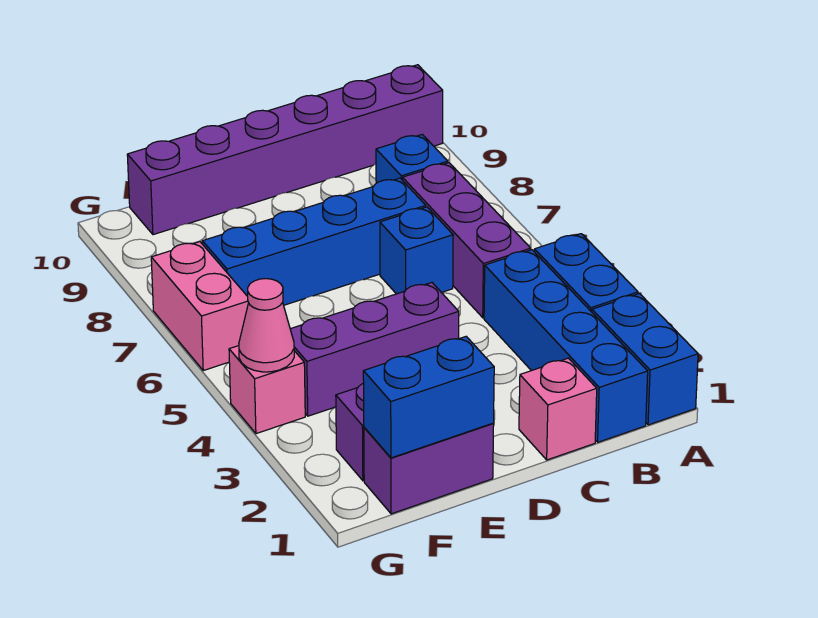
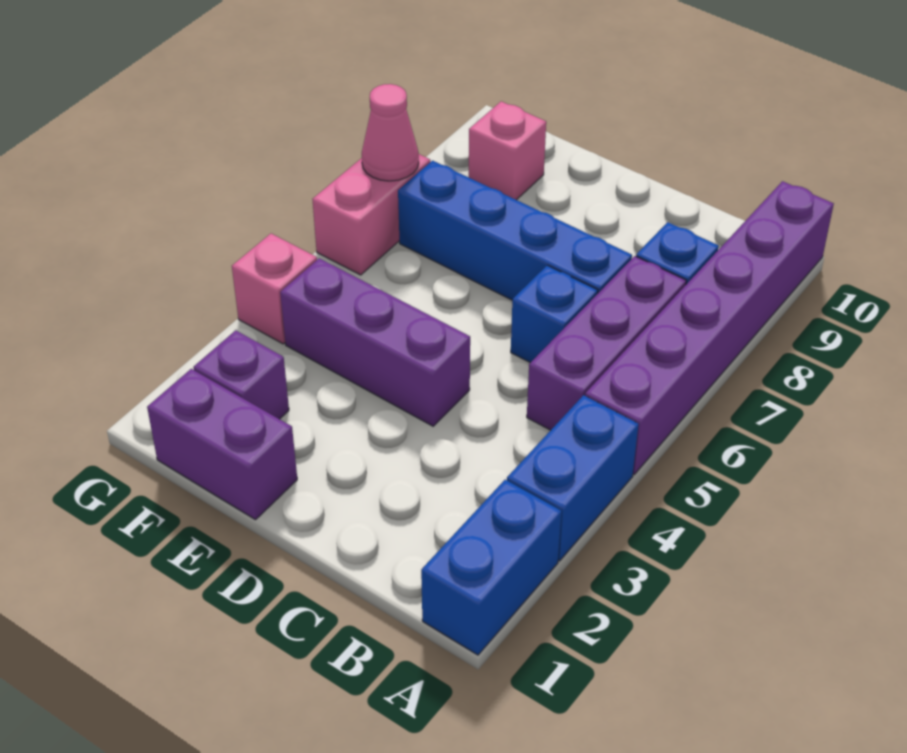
purple 1x6 brick [127,65,443,235] -> purple 1x6 brick turned to [585,181,834,474]
blue 1x4 brick [484,250,648,442] -> none
pink 1x1 brick [519,358,597,460] -> pink 1x1 brick moved to [469,101,546,200]
blue 1x2 brick [363,336,494,458] -> none
pink 1x1 cone [239,279,294,372] -> pink 1x1 cone moved to [362,84,419,181]

